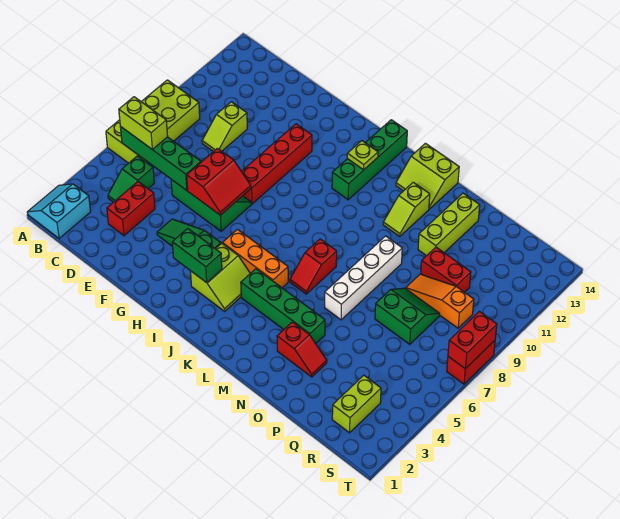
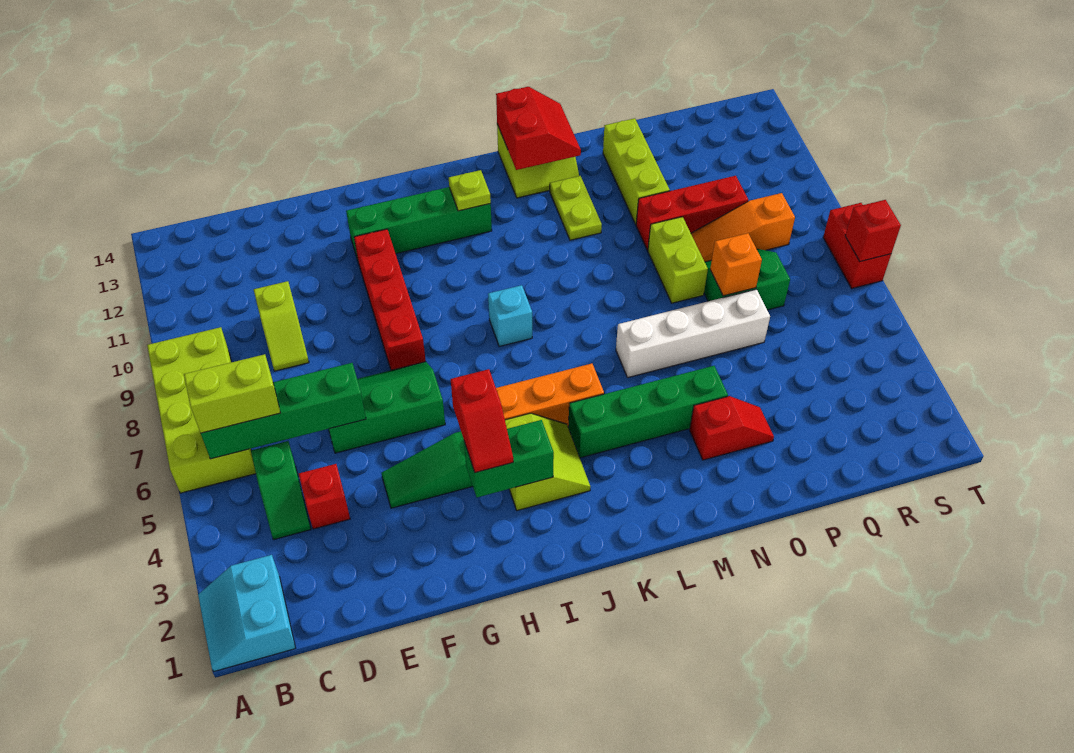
red 1x2 brick [107,182,155,236] -> red 1x1 brick [299,464,350,529]
red 2x2 slope [187,148,251,215] -> red 2x2 slope moved to [496,87,581,170]
none -> cyan 1x1 brick [488,285,532,347]
green 1x4 brick [332,120,407,200] -> green 1x4 brick turned to [346,187,492,260]
red 1x2 slope [290,239,337,294] -> red 1x2 slope moved to [451,369,513,473]
lime 1x2 slope [383,182,430,237] -> lime 1x2 plate [550,176,602,240]
white 1x4 brick [325,236,402,320] -> white 1x4 brick turned to [616,289,770,378]
none -> orange 1x1 brick [710,233,762,296]
red 1x2 brick [421,247,471,292] -> red 1x3 brick [636,176,748,250]
lime 1x2 brick [332,375,381,433] -> lime 1x2 brick moved to [648,217,708,303]
red 1x2 brick [448,311,497,369] -> red 1x1 brick [845,200,901,261]

